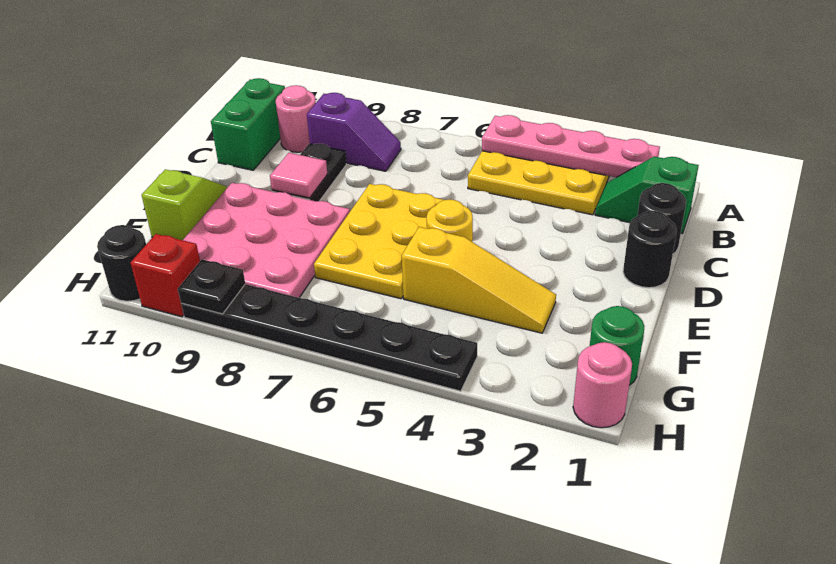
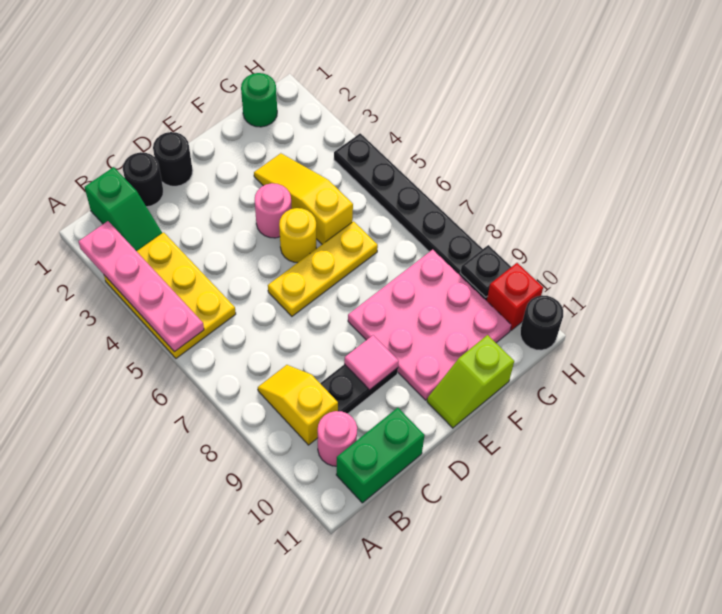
purple 1x2 slope [307,93,401,171] -> yellow 1x2 slope [258,365,338,445]
yellow 2x3 plate [314,184,443,299] -> yellow 1x3 plate [268,221,378,316]
pink 1x1 round brick [573,342,632,428] -> pink 1x1 round brick moved to [255,183,292,238]

